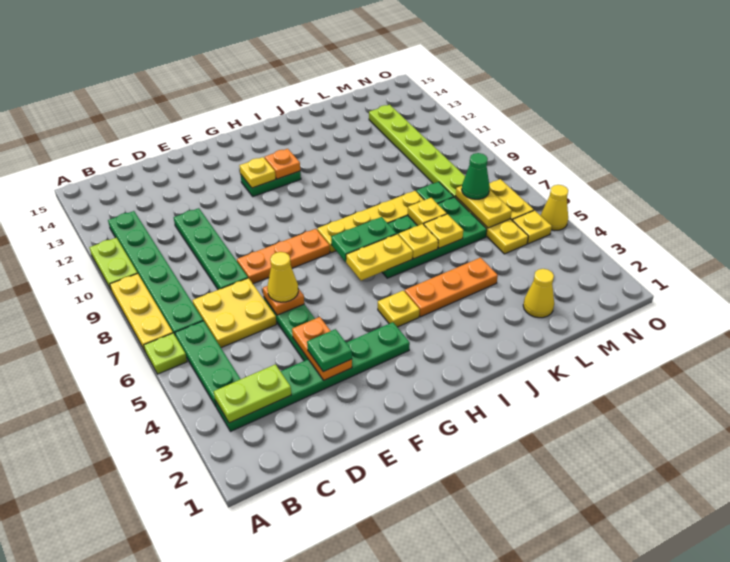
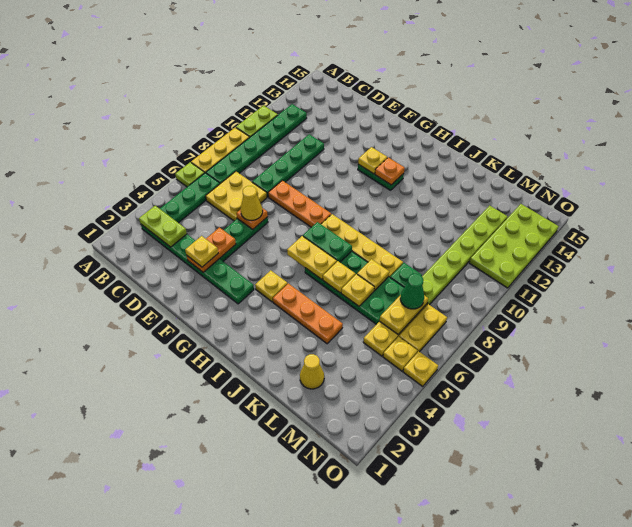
green 1x1 plate [307,329,352,372] -> yellow 1x1 plate [185,236,218,267]
none -> lime 2x4 plate [469,204,559,288]
yellow 1x1 cone [541,185,568,231] -> yellow 1x1 plate [403,351,438,387]

